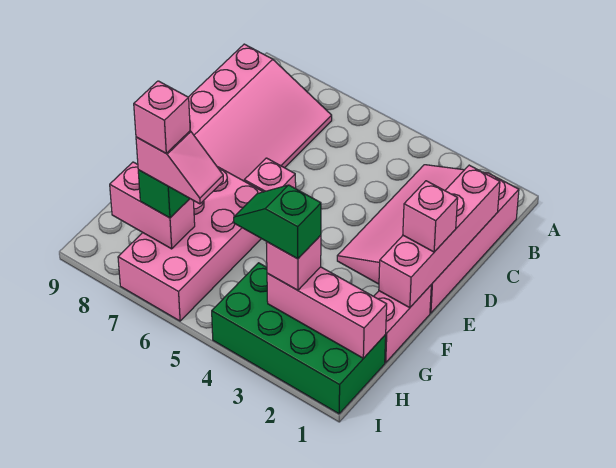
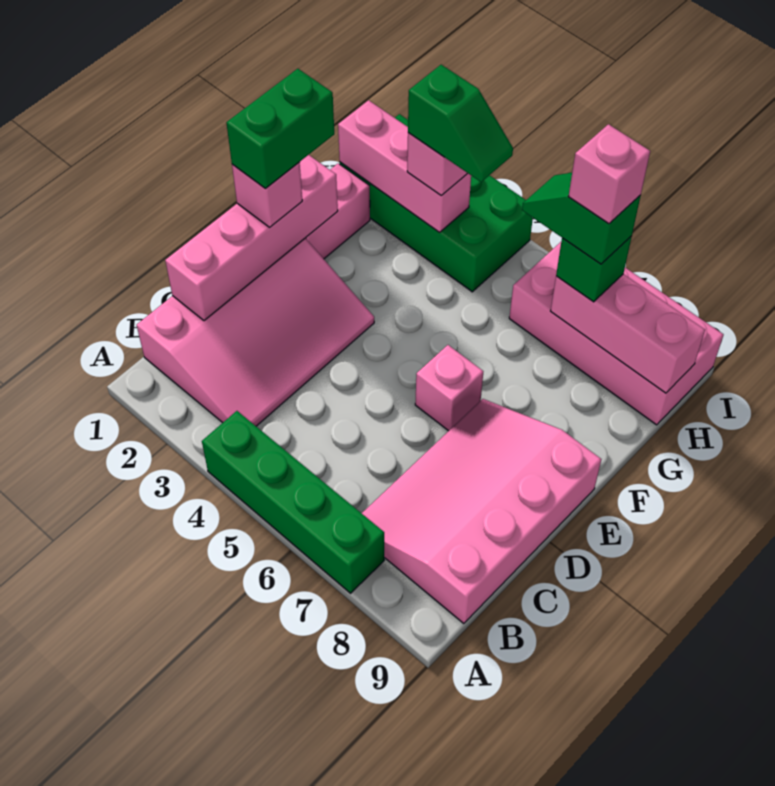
none -> green 1x4 brick [202,411,384,593]
none -> green 1x2 brick [226,69,334,188]
pink 2x4 brick [118,167,263,321] -> pink 2x4 brick turned to [509,242,724,425]
pink 1x2 slope [136,131,223,204] -> green 1x2 slope [522,173,641,264]
pink 1x2 brick [110,162,195,249] -> pink 1x3 brick [551,274,705,393]

